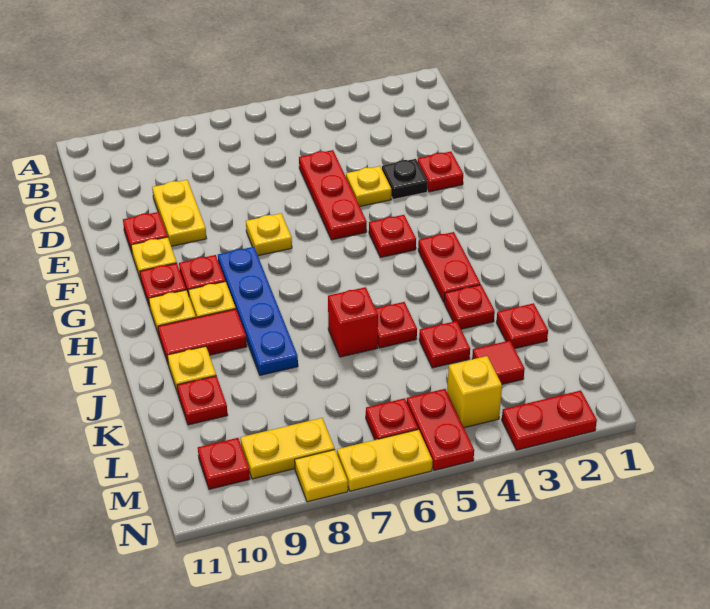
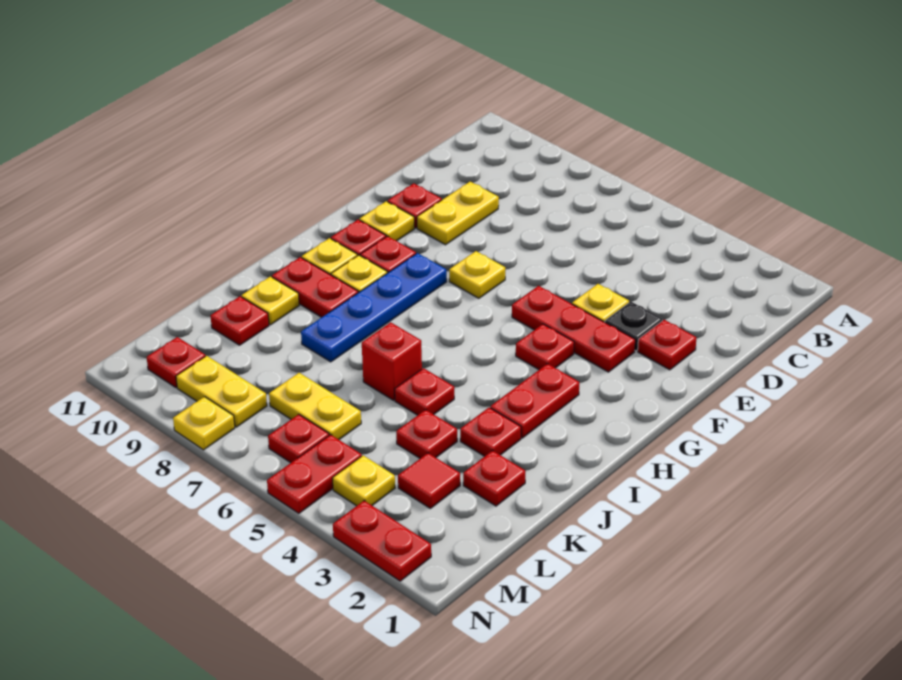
red 1x3 plate [299,150,367,240] -> red 1x3 plate turned to [512,286,635,372]
red 1x2 tile [158,309,247,363] -> red 1x2 plate [272,257,358,317]
yellow 1x1 brick [447,356,502,428] -> yellow 1x1 plate [332,455,395,506]
yellow 1x2 plate [337,430,433,491] -> yellow 1x2 plate moved to [269,373,361,440]

